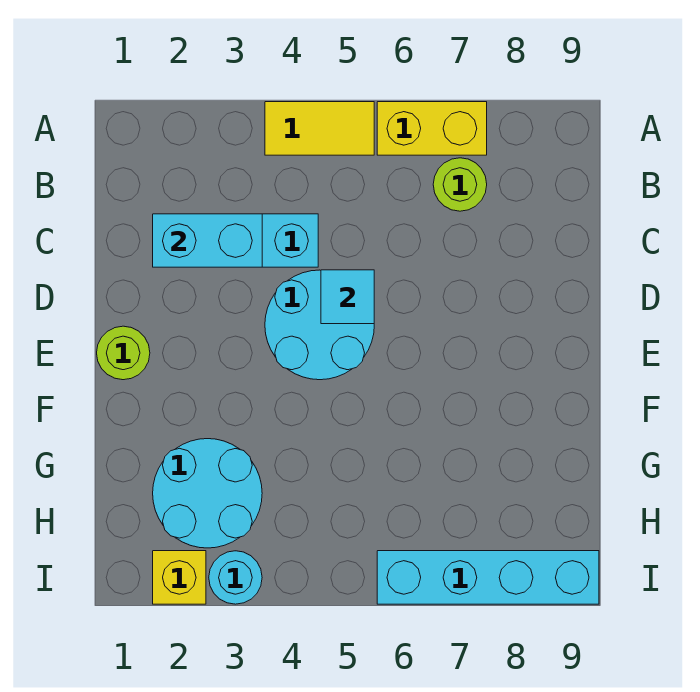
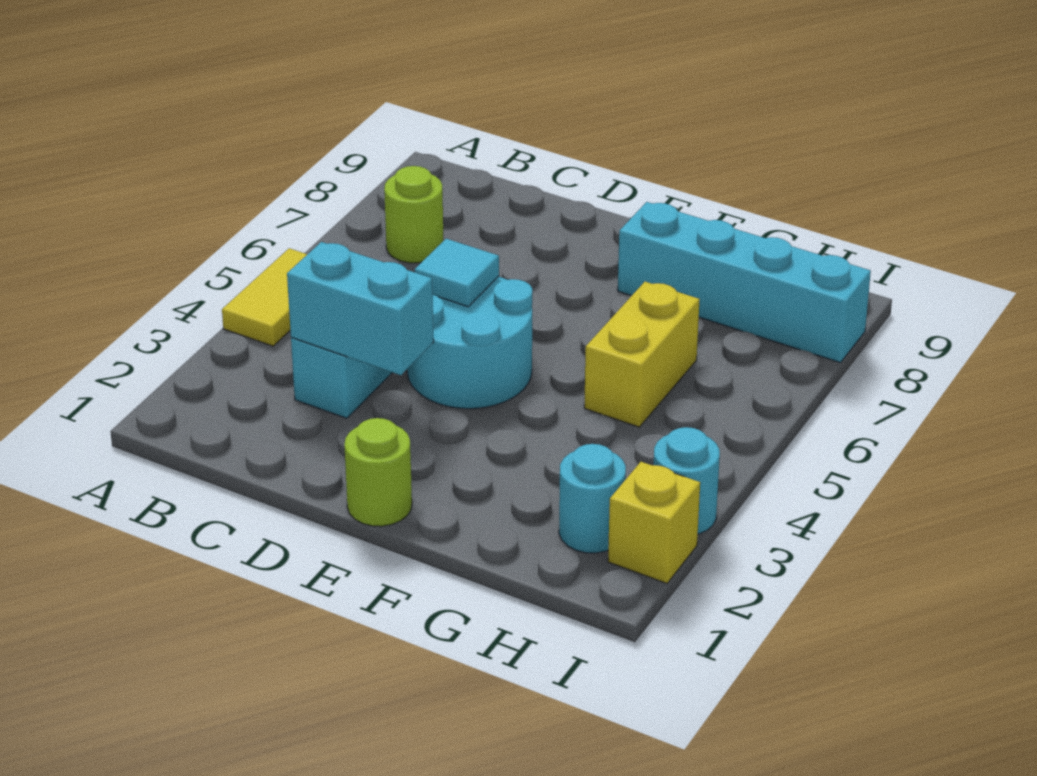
yellow 1x2 brick [377,102,487,155] -> yellow 1x2 brick moved to [584,282,700,427]
cyan 1x2 brick [153,214,262,267] -> cyan 1x2 brick turned to [287,242,434,375]
cyan 2x2 round brick [153,439,262,548] -> cyan 1x1 round brick [559,444,626,553]
cyan 1x4 brick [377,551,599,604] -> cyan 1x4 brick turned to [618,202,871,363]

